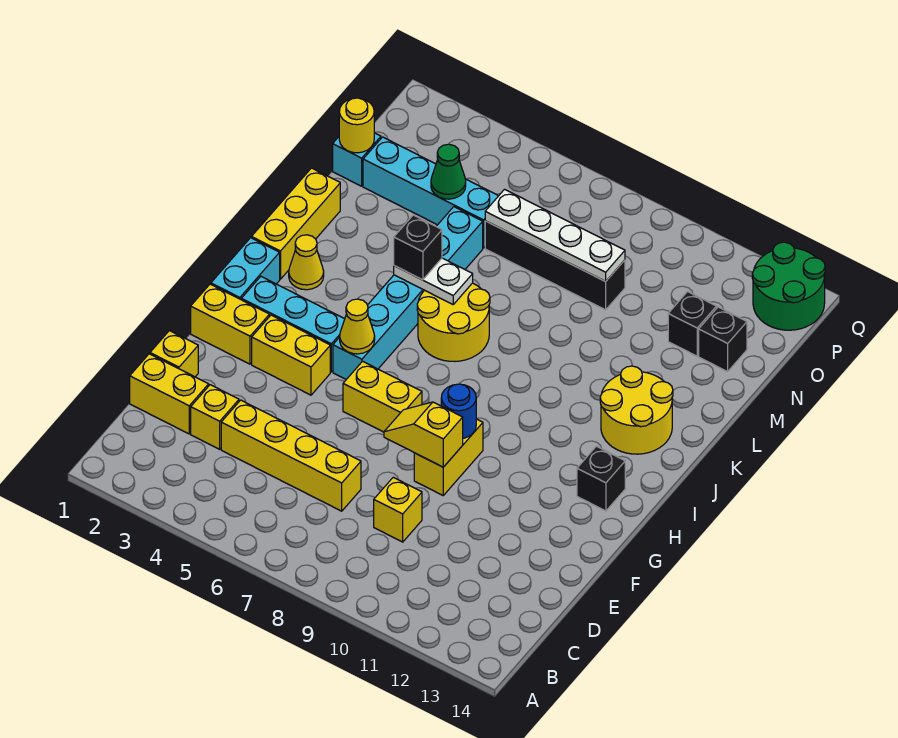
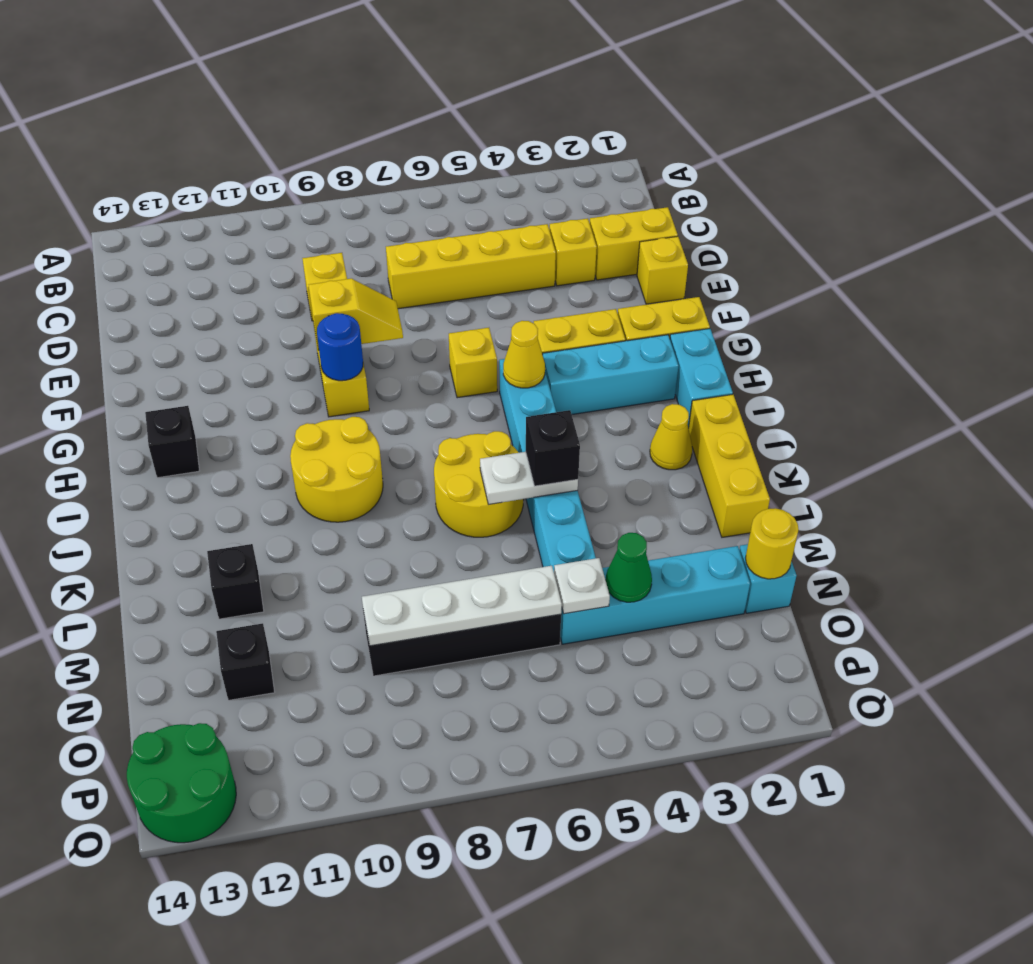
yellow 1x2 brick [343,361,422,432] -> yellow 1x1 brick [449,328,497,398]
yellow 2x2 round brick [600,366,673,454] -> yellow 2x2 round brick moved to [290,417,383,522]
none -> white 1x1 plate [554,558,610,614]
black 1x1 brick [699,307,747,372] -> black 1x1 brick moved to [207,544,264,619]

